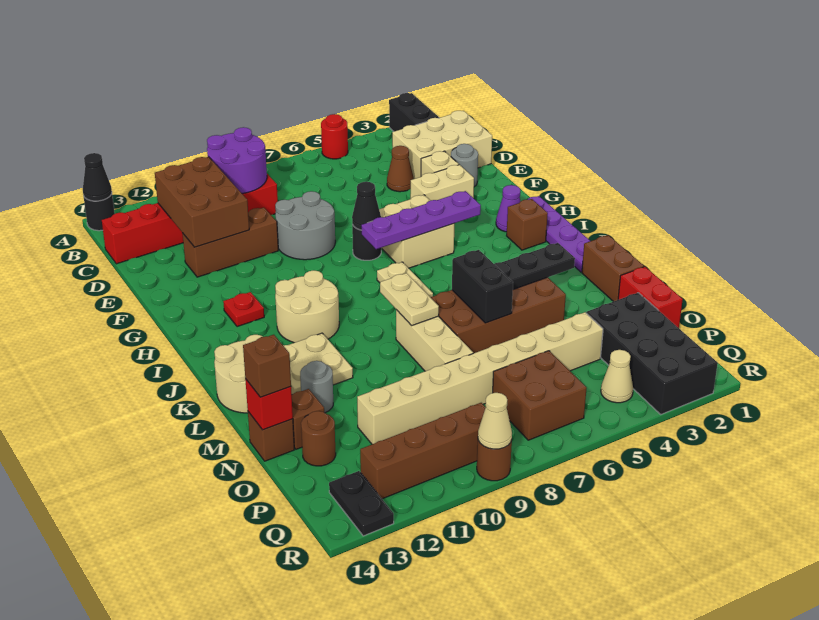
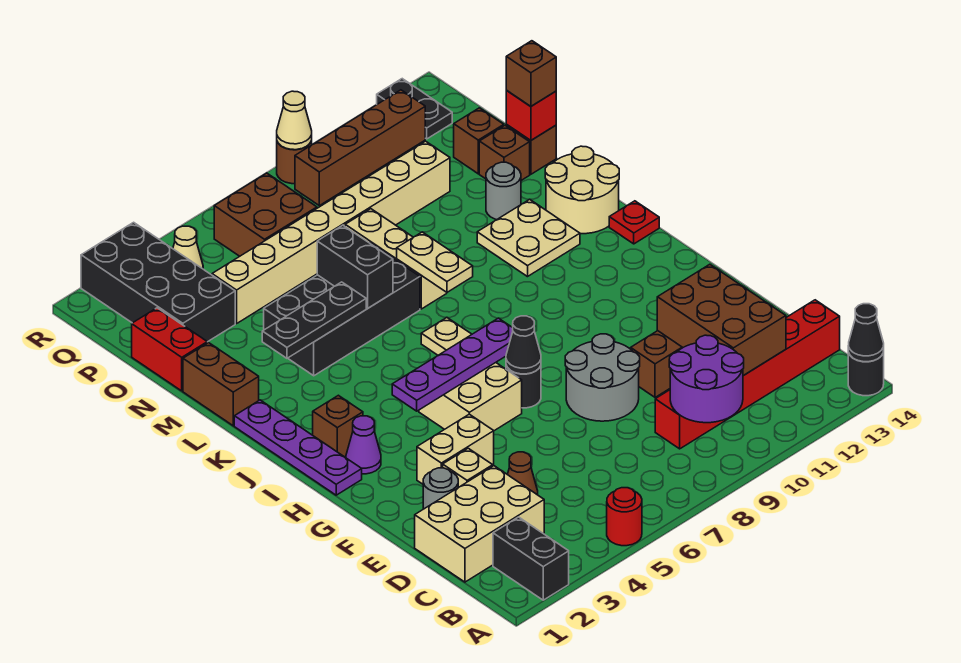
red 1x1 plate [223,292,264,327] -> red 1x1 plate moved to [609,201,659,244]
tan 2x2 round brick [275,270,339,343] -> none
brown 2x4 brick [430,277,566,353] -> black 2x4 brick [264,243,420,376]
brown 1x1 round brick [301,411,336,466] -> brown 1x1 brick [454,108,504,174]

